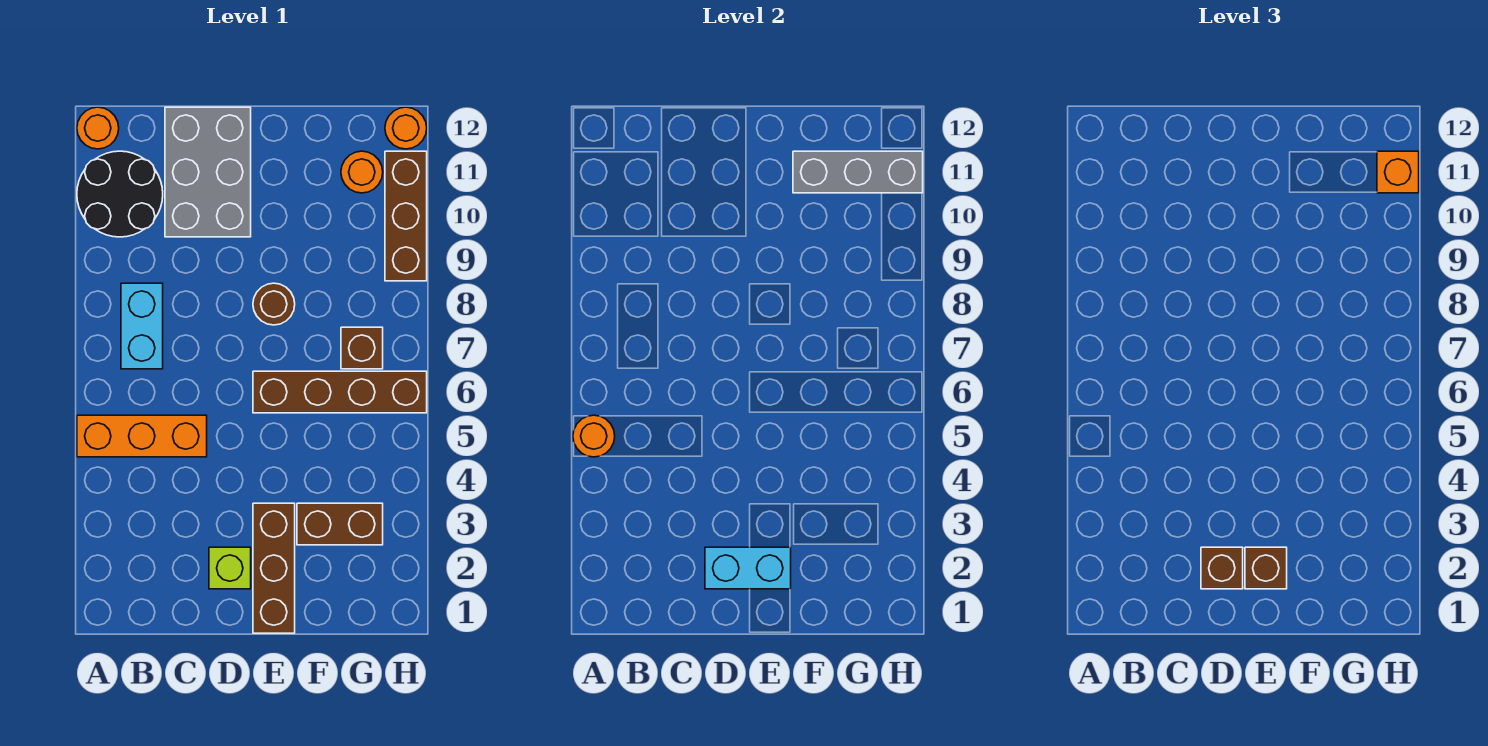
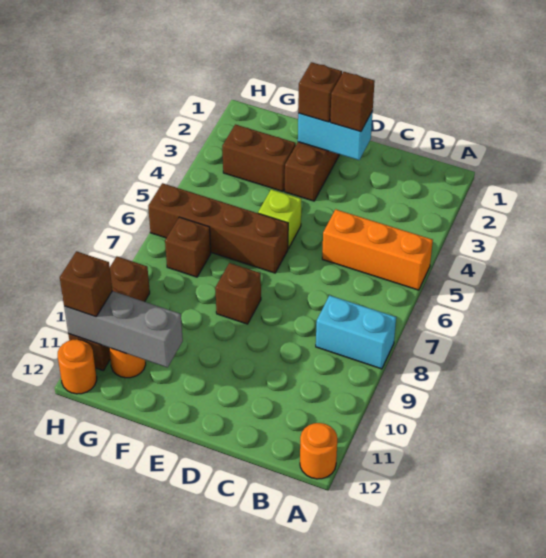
orange 1x1 round brick [573,415,615,457] -> none
black 2x2 round brick [77,151,163,237] -> none
cyan 1x2 brick [121,283,163,369] -> cyan 1x2 brick turned to [316,296,396,369]
grey 2x3 brick [165,107,251,237] -> none
lime 1x1 brick [209,547,251,589] -> lime 1x1 brick moved to [258,189,301,249]
brown 1x1 round brick [253,283,295,325] -> brown 1x1 brick [215,263,261,324]
orange 1x1 brick [1377,151,1419,193] -> brown 1x1 brick [60,251,112,317]

